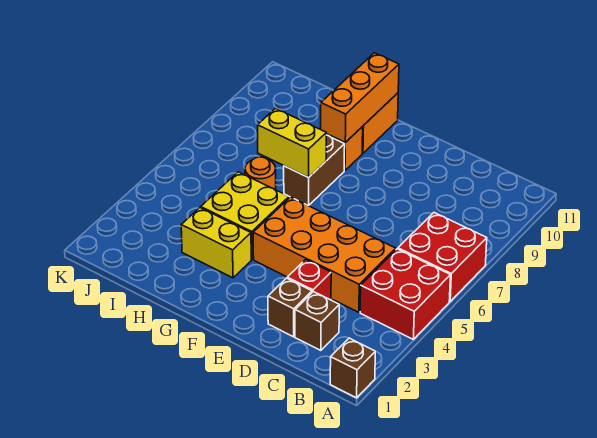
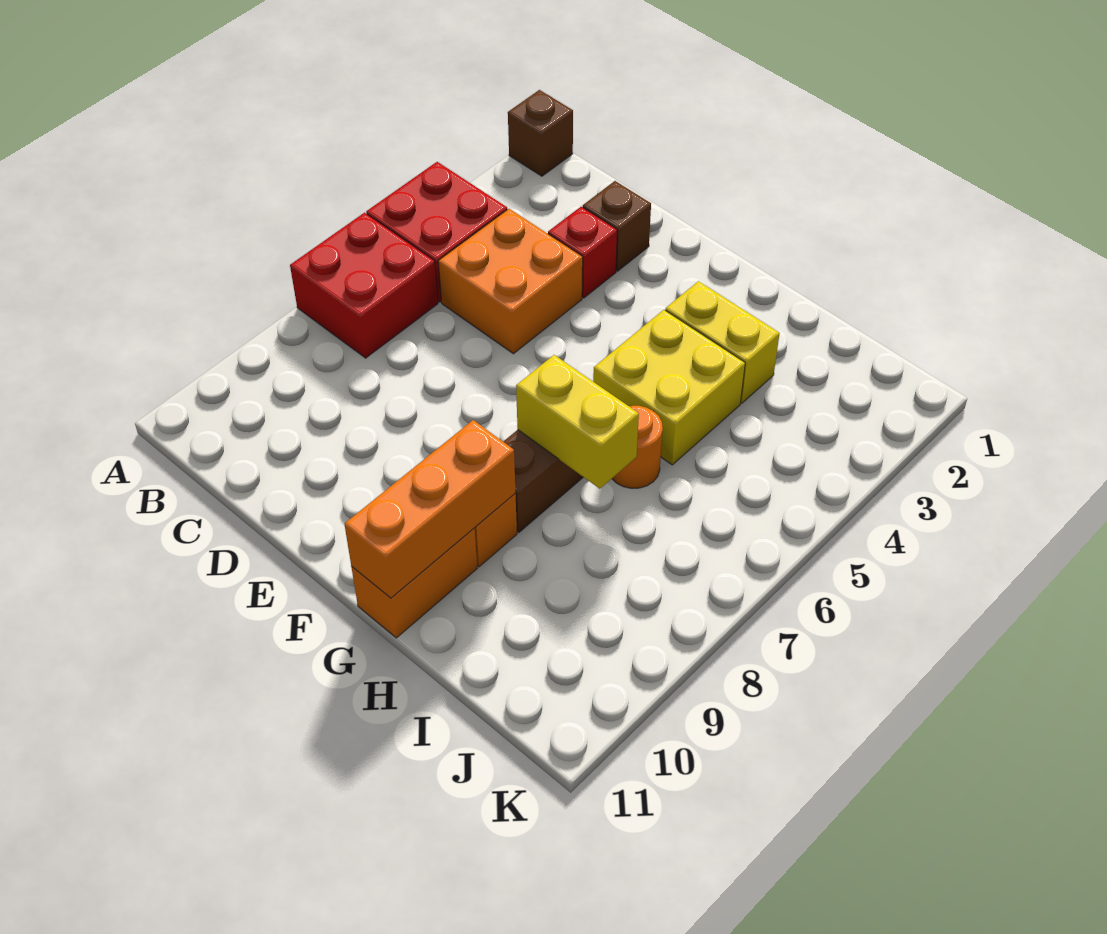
brown 1x1 brick [295,292,339,351] -> none
orange 2x4 brick [253,197,396,312] -> orange 2x2 brick [438,209,583,354]

